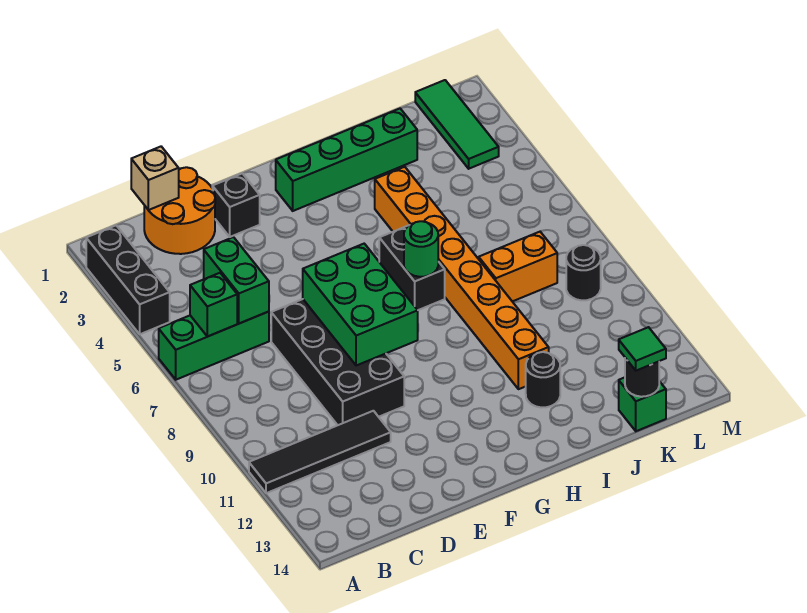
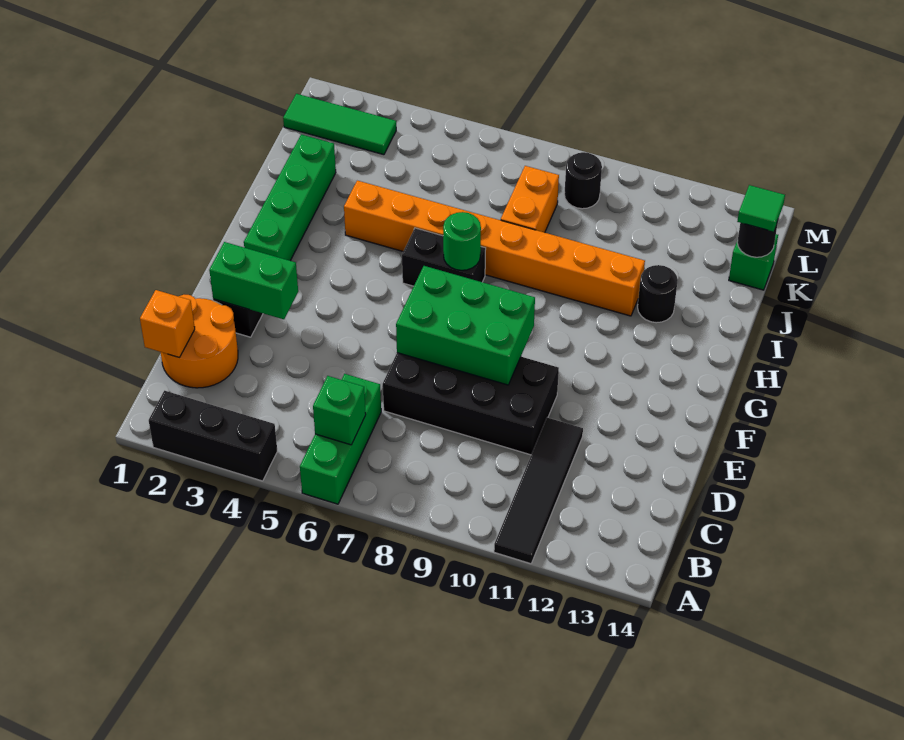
tan 1x1 brick [131,147,179,210] -> orange 1x1 brick [140,290,195,357]
green 1x2 brick [204,237,269,324] -> green 1x2 brick moved to [209,242,298,319]

